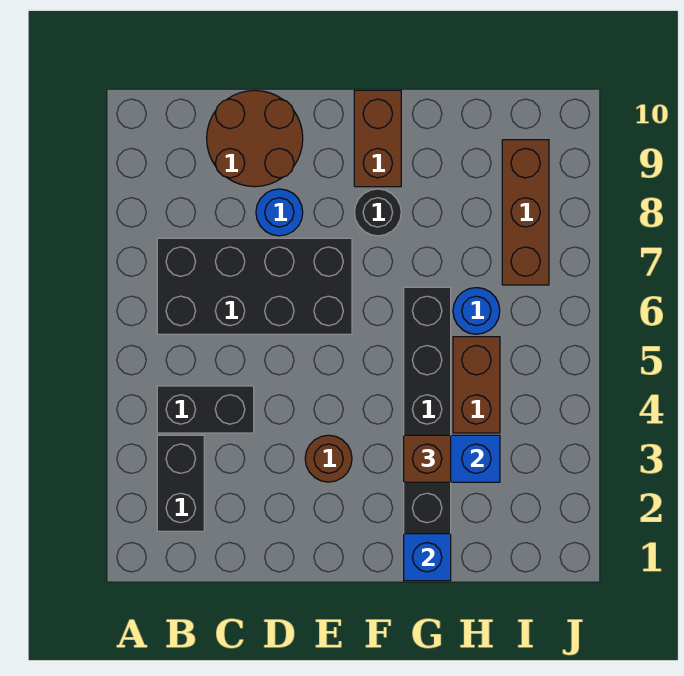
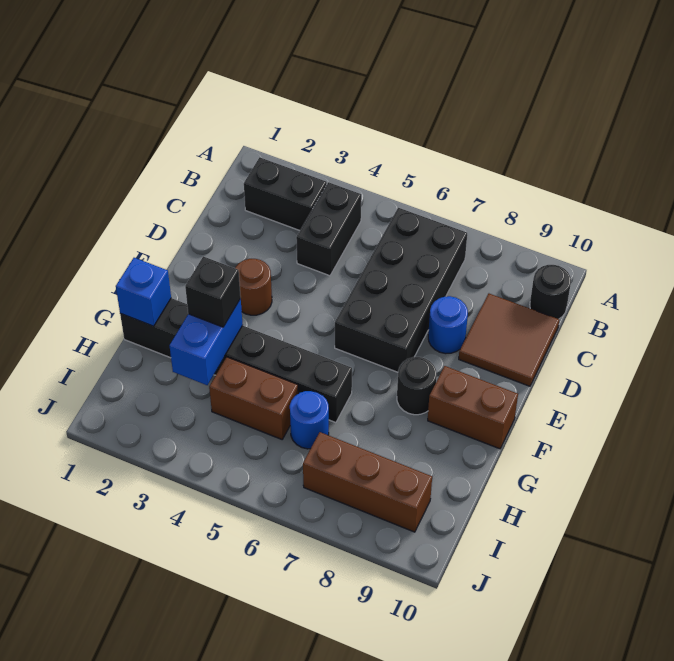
none -> black 1x1 round brick [530,265,571,319]
brown 2x2 round brick [207,90,303,187] -> brown 2x2 tile [459,294,559,386]
brown 1x1 brick [404,435,451,482] -> black 1x1 brick [185,256,241,327]

